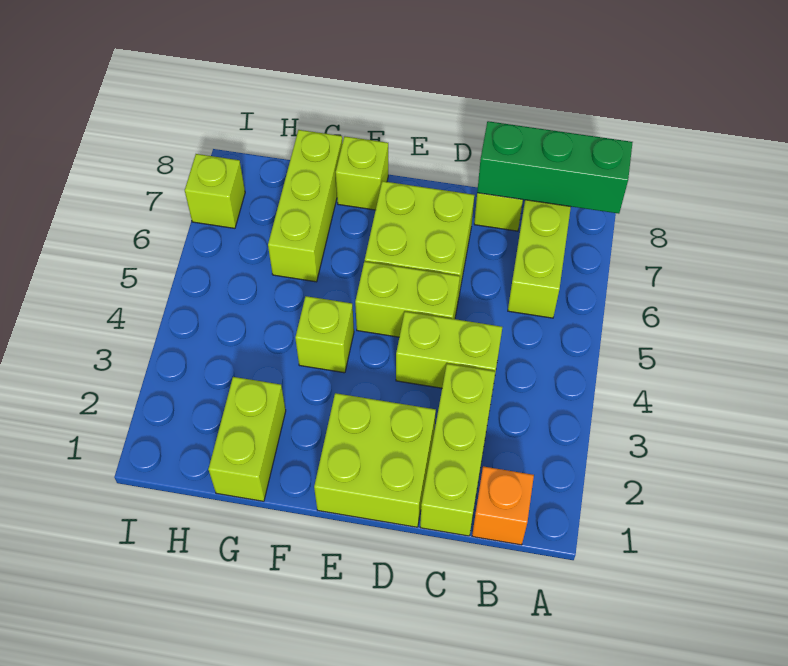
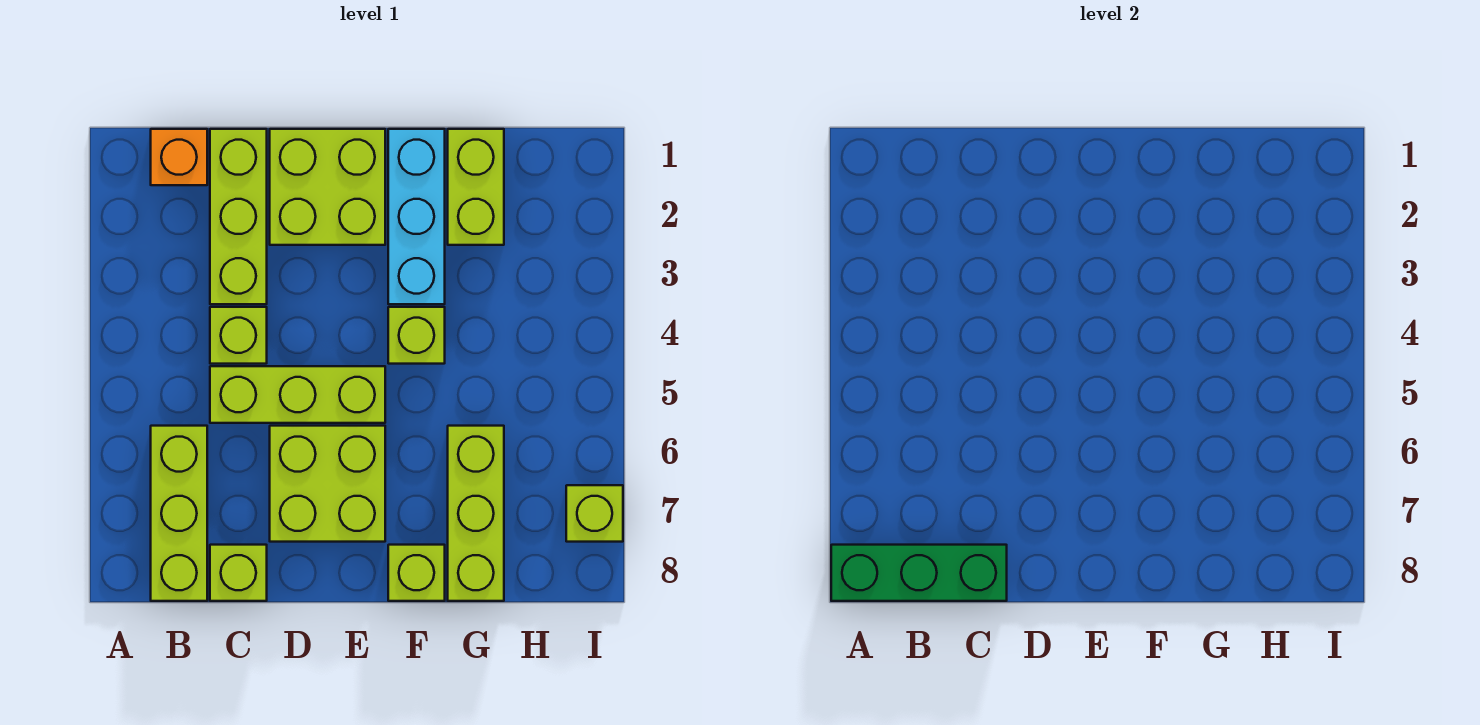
lime 1x2 brick [396,312,502,388] -> lime 1x1 brick [210,307,267,364]
lime 1x2 brick [355,261,460,337] -> lime 1x3 brick [210,366,385,423]
none -> cyan 1x3 brick [388,129,445,304]

